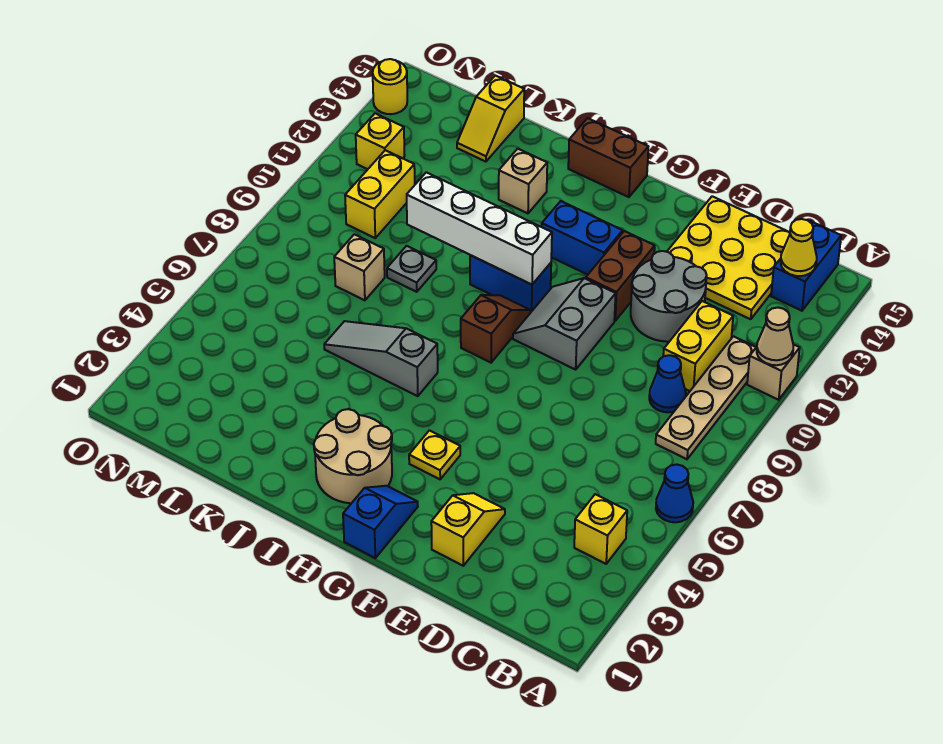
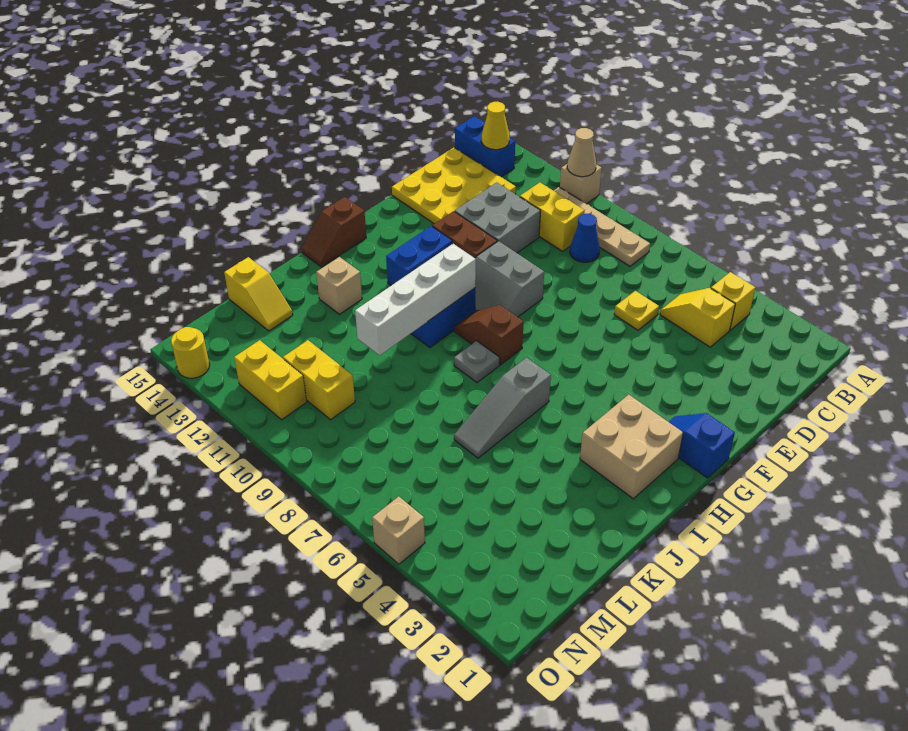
blue 1x1 cone [656,465,693,522] -> none
grey 2x2 round brick [631,251,707,342] -> grey 2x2 brick [455,182,541,253]
yellow 1x2 slope [431,493,505,566] -> yellow 1x2 slope moved to [660,288,735,347]
yellow 1x1 plate [409,430,460,479] -> yellow 1x1 plate moved to [614,291,659,330]
tan 2x2 round brick [314,409,392,503] -> tan 2x2 brick [580,395,683,499]
brown 1x2 brick [568,118,648,197] -> brown 1x2 slope [302,197,366,267]
grey 1x1 plate [387,246,436,292] -> grey 1x1 plate moved to [454,341,500,383]
tan 1x1 brick [334,234,385,300] -> tan 1x1 brick moved to [372,497,425,564]
yellow 1x1 brick [356,113,405,169] -> yellow 1x2 brick [234,340,307,420]

